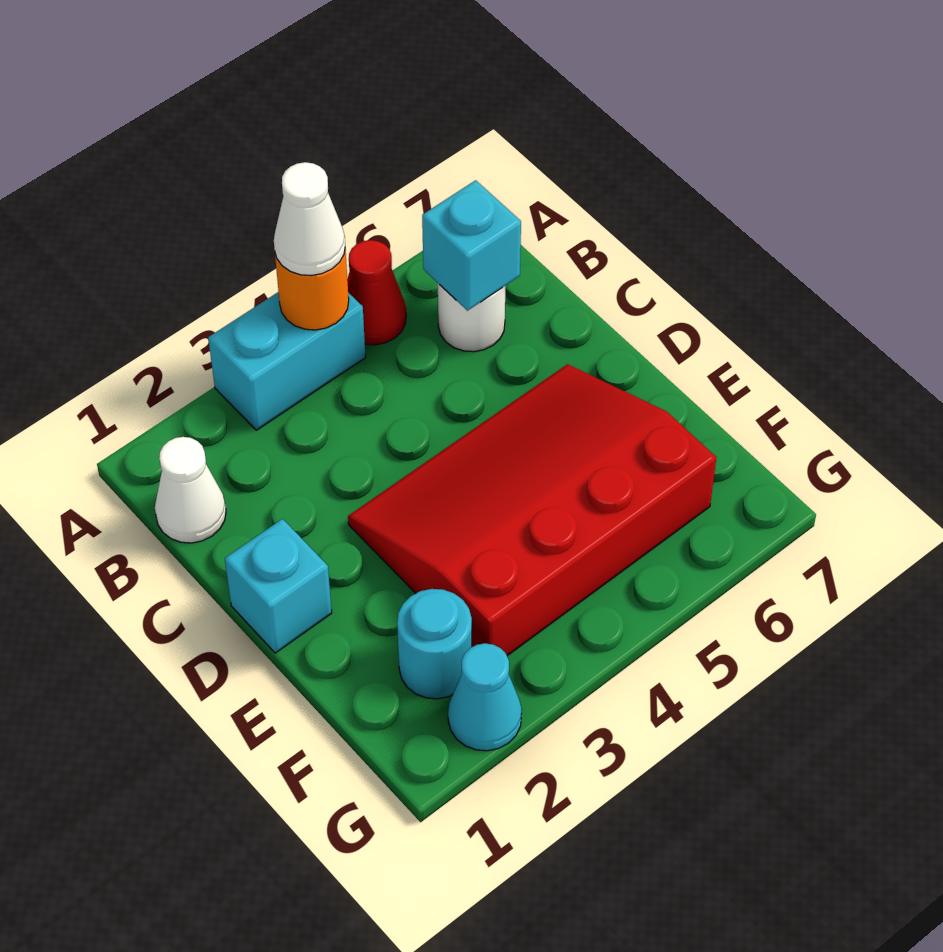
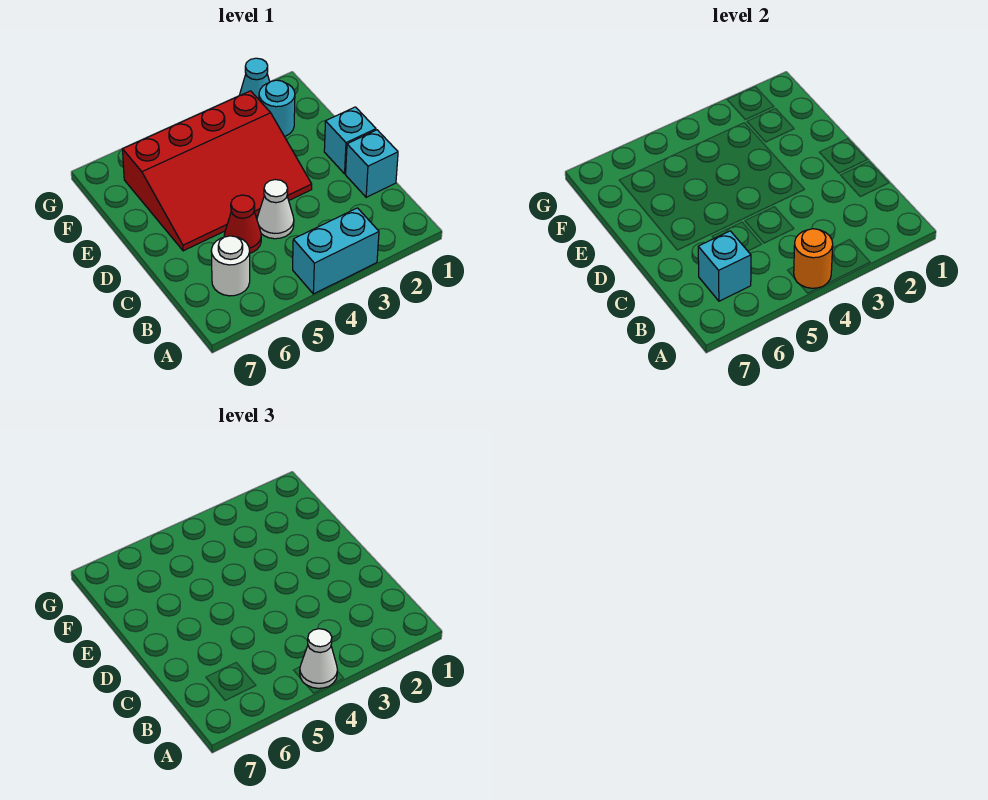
red 1x1 cone [347,240,406,345] -> red 1x1 cone moved to [224,195,261,253]
white 1x1 cone [155,437,226,543] -> white 1x1 cone moved to [257,180,294,239]
none -> cyan 1x1 brick [346,130,398,197]

